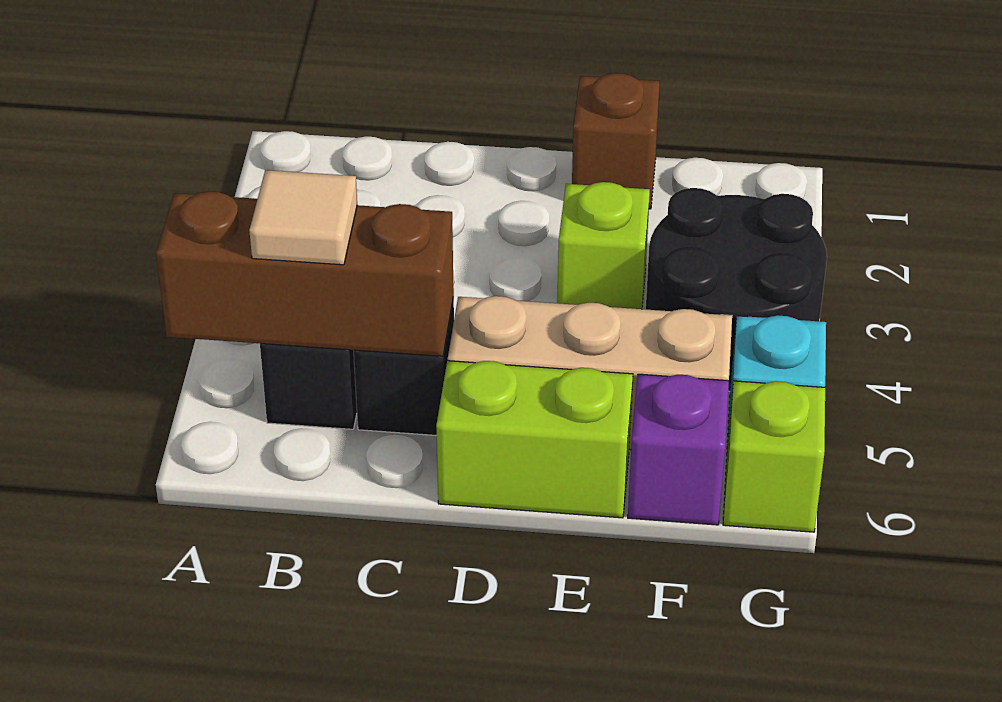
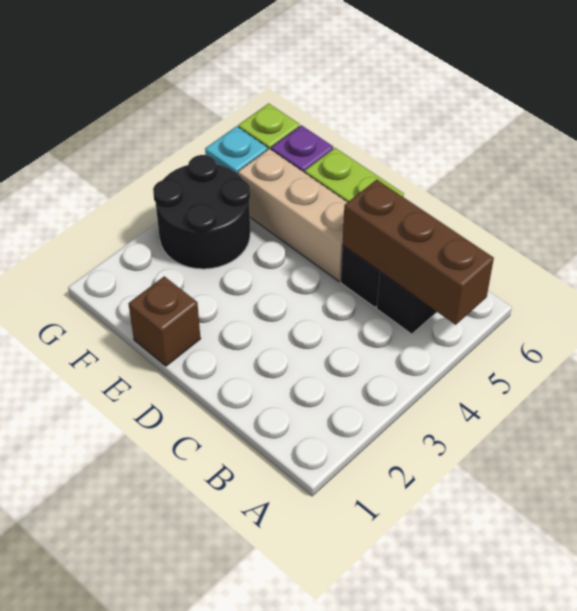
tan 1x1 tile [249,170,357,265] -> none
lime 1x1 brick [557,182,650,309] -> none

